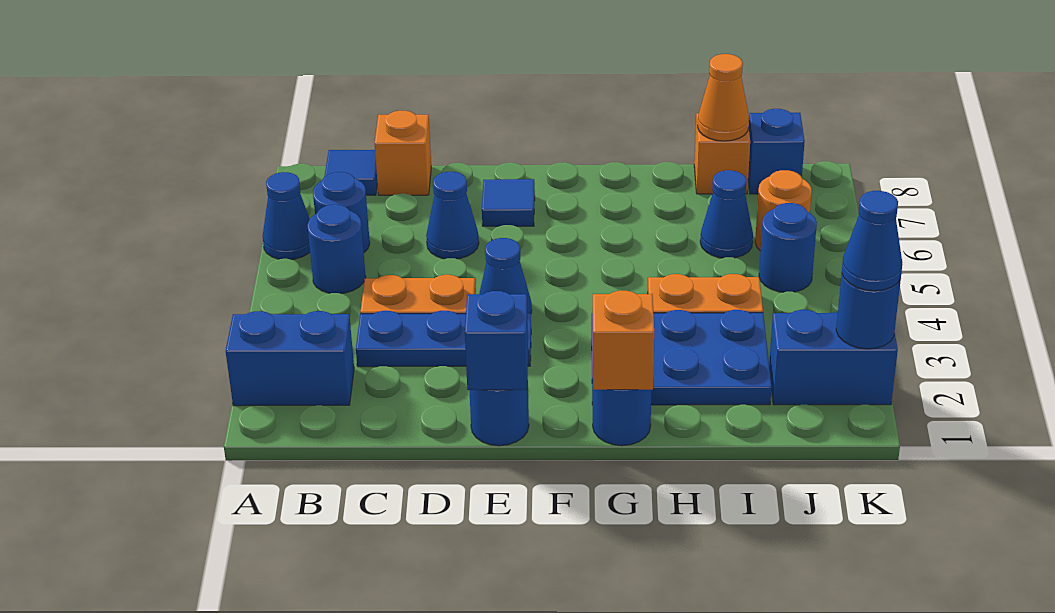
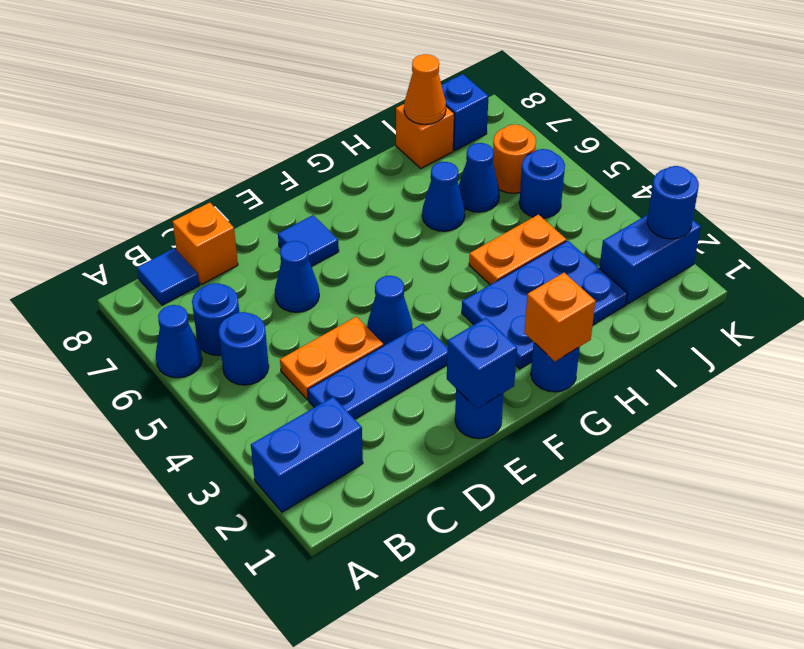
blue 1x1 cone [842,191,902,291] -> blue 1x1 cone moved to [422,162,465,231]

